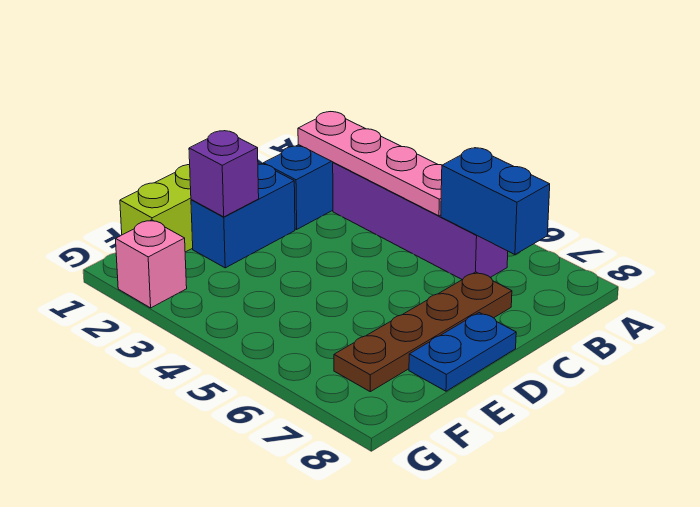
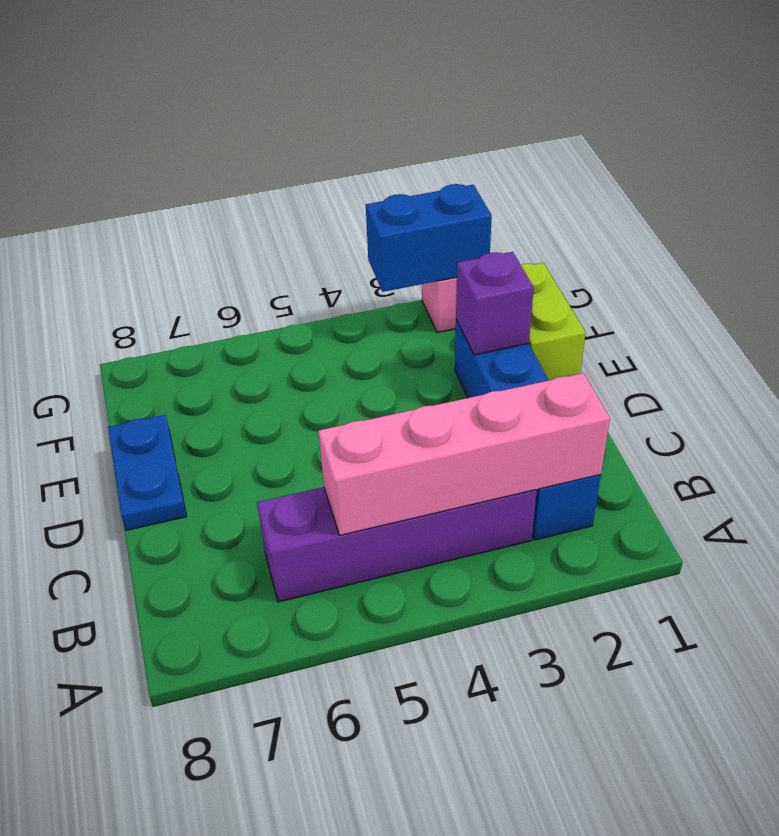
pink 1x4 plate [298,112,442,216] -> pink 1x4 brick [318,373,610,535]
blue 1x2 brick [441,148,550,255] -> blue 1x2 brick moved to [366,184,492,292]
brown 1x4 plate [334,272,512,392] -> none

